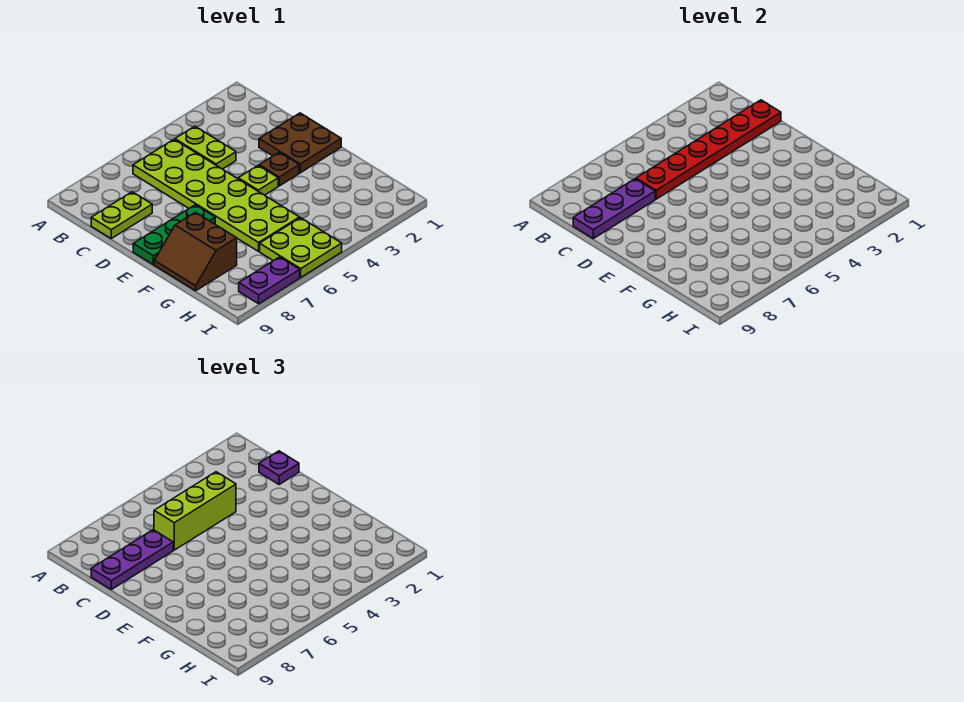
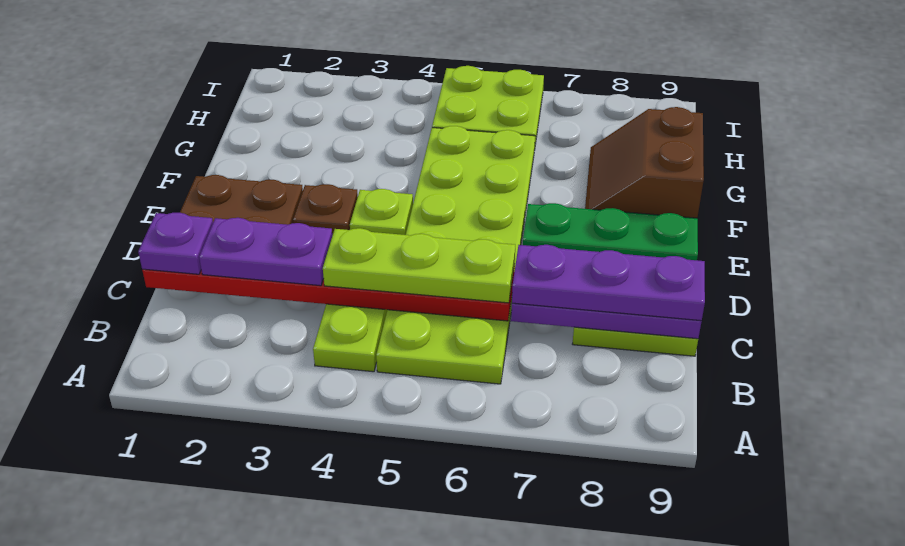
lime 1x3 brick [154,472,236,550] -> lime 1x3 plate [323,228,515,303]
brown 2x2 slope [154,212,237,291] -> brown 2x2 slope turned to [585,107,704,218]
purple 1x2 plate [239,257,300,304] -> purple 1x2 plate moved to [199,218,332,286]

